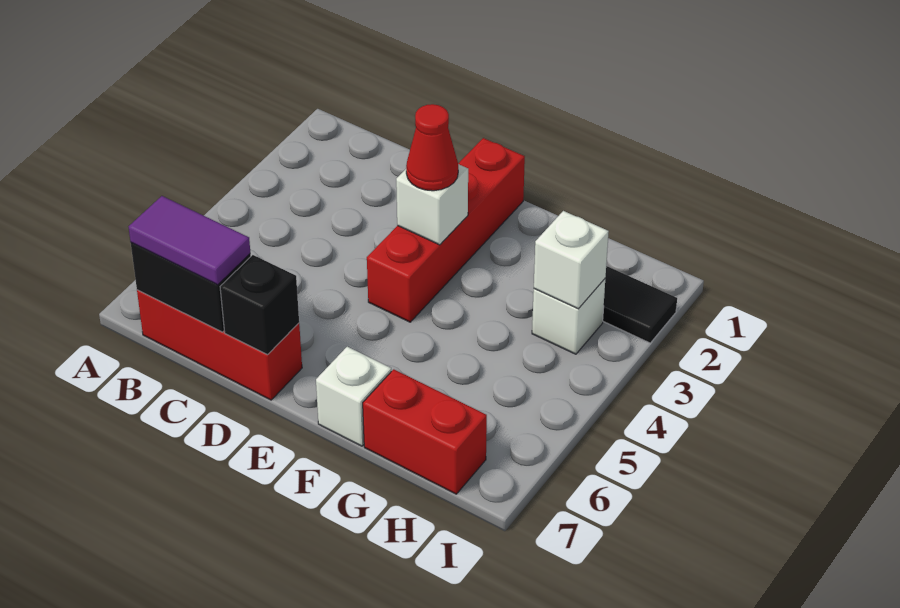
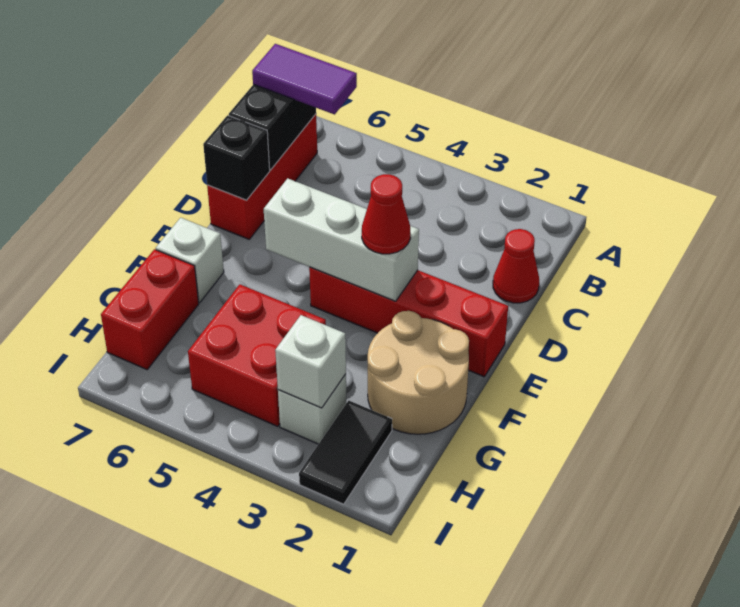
purple 1x2 tile [129,196,250,285] -> purple 1x2 tile turned to [252,44,357,114]
none -> red 1x1 cone [493,229,539,303]
white 1x1 brick [396,164,468,245] -> white 1x3 brick [264,178,419,301]
none -> tan 2x2 round brick [368,311,469,434]
none -> red 2x2 brick [188,284,326,426]

